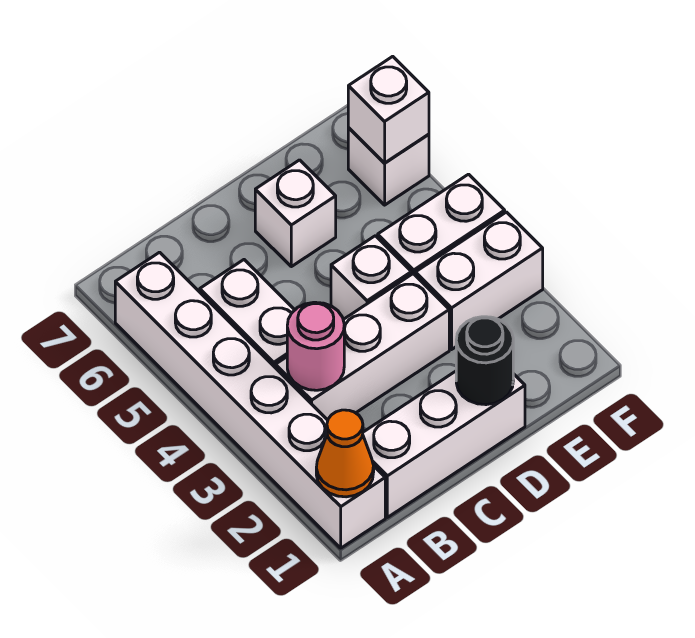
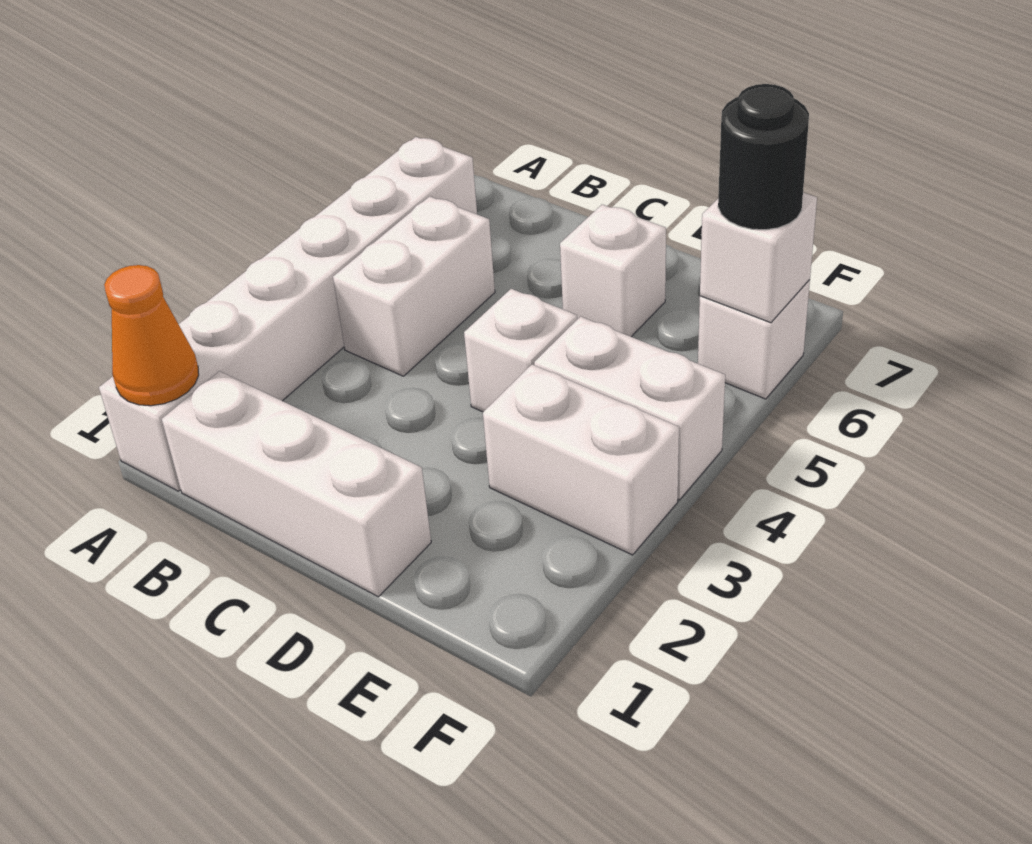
white 1x3 brick [276,274,449,420] -> none
pink 1x1 round brick [287,302,344,390] -> none
black 1x1 round brick [456,317,513,405] -> black 1x1 round brick moved to [718,84,809,230]

